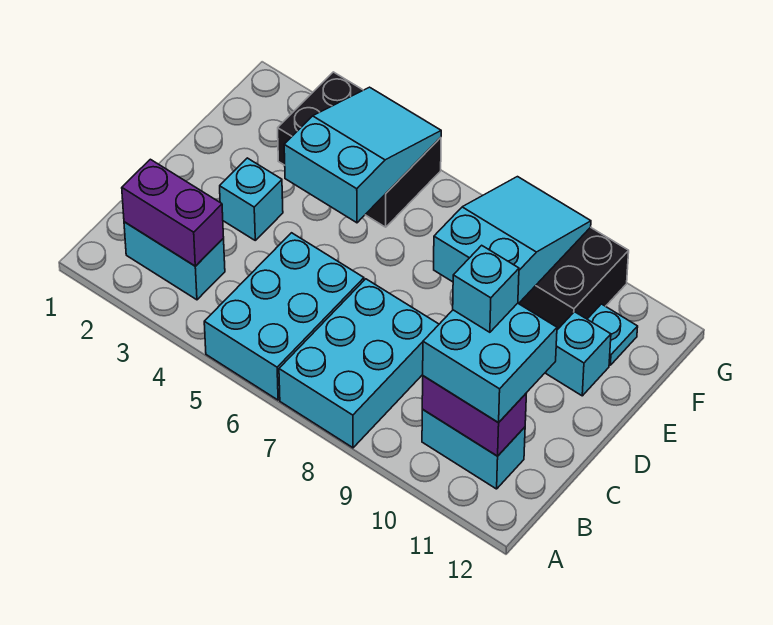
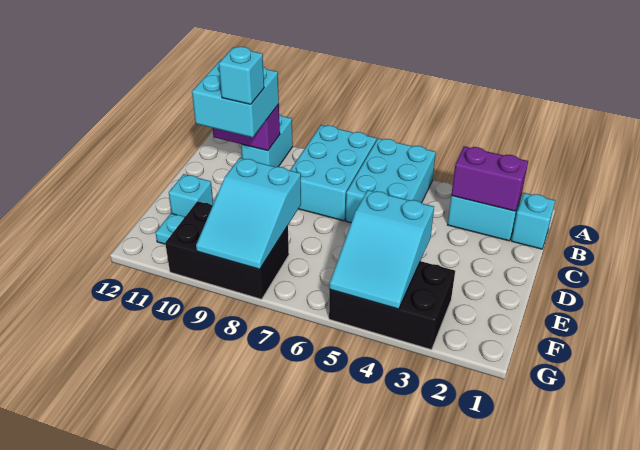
cyan 1x2 brick [422,410,525,489] -> cyan 1x2 brick turned to [241,114,293,167]
cyan 1x1 brick [220,158,283,240] -> cyan 1x1 brick moved to [511,193,555,249]

